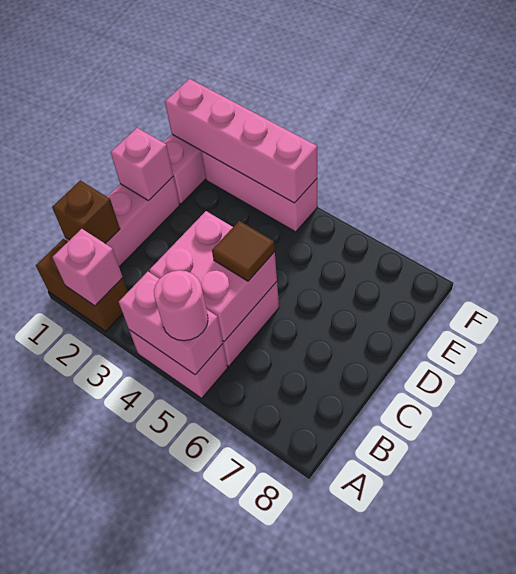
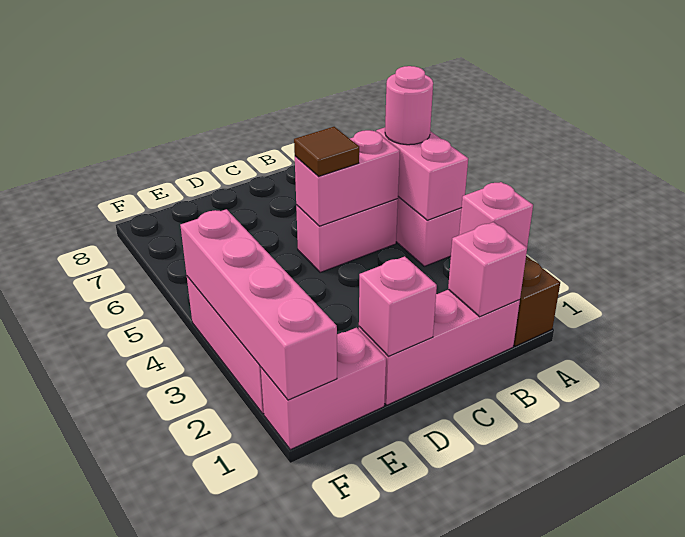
brown 1x1 brick [52,181,120,243] -> pink 1x1 brick [448,222,527,317]
pink 2x2 brick [150,211,277,342] -> pink 1x2 brick [295,130,400,226]

